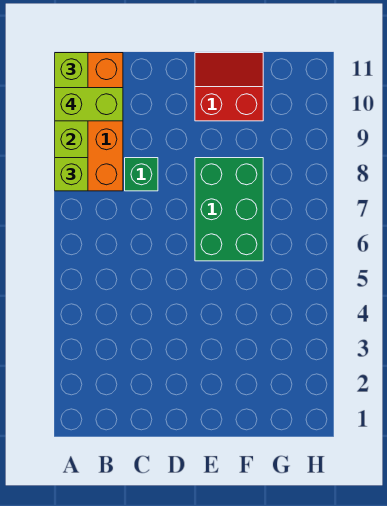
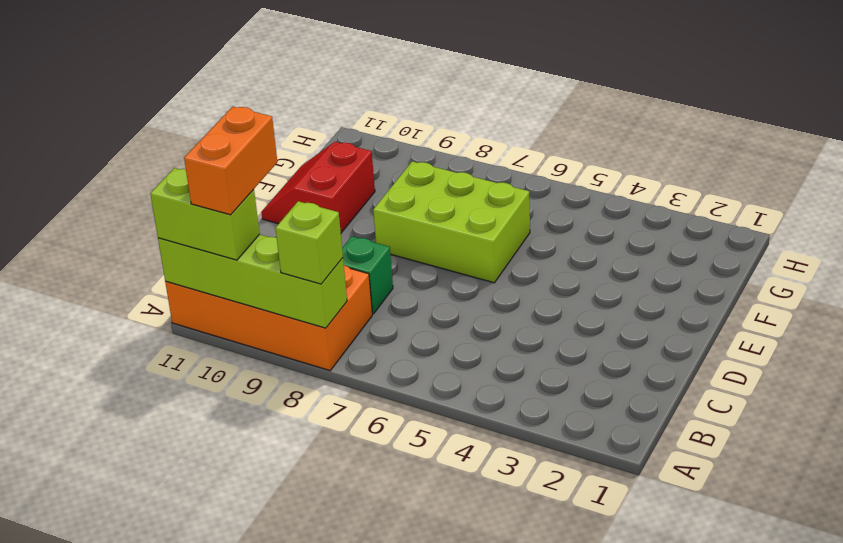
lime 1x2 brick [55,88,123,121] -> orange 1x2 brick [184,107,277,215]
green 2x3 brick [195,158,263,261] -> lime 2x3 brick [373,161,530,283]

